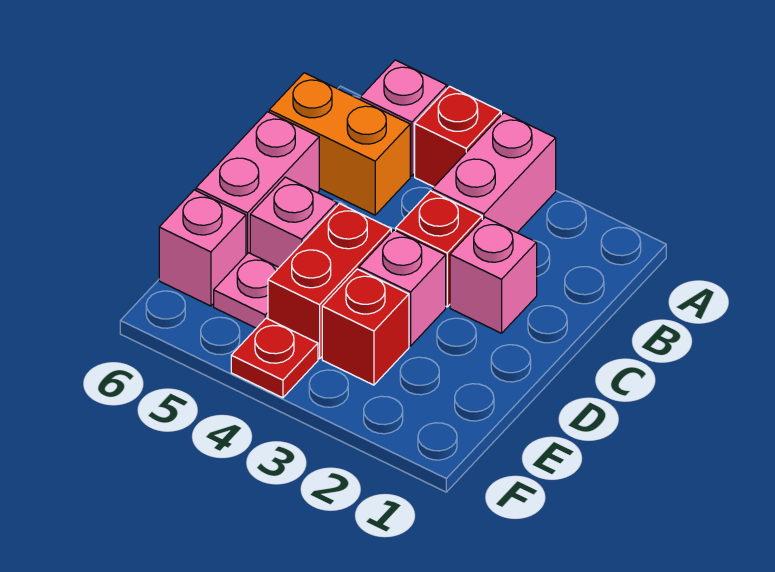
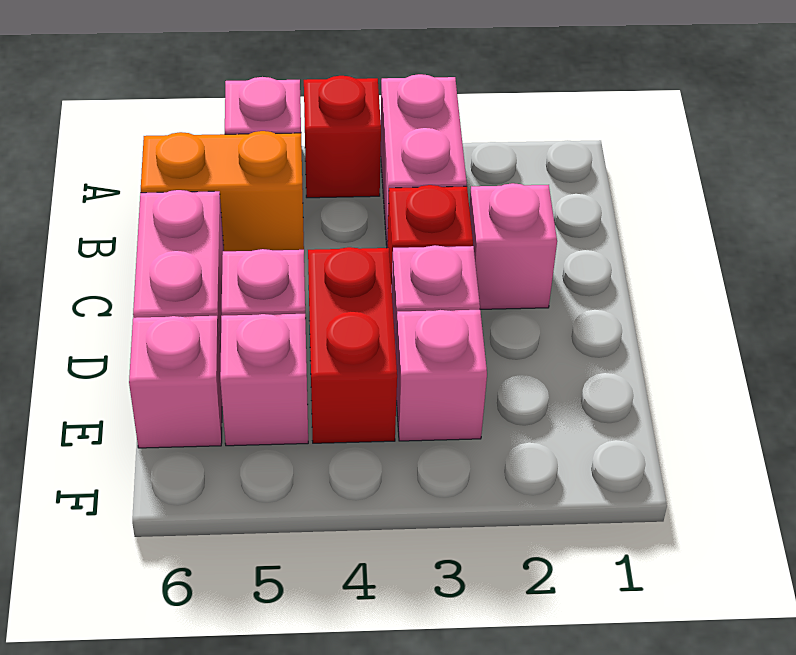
red 1x1 brick [322,269,409,385] -> pink 1x1 brick [396,310,487,441]
pink 1x1 plate [214,253,279,328] -> pink 1x1 brick [220,314,308,446]
red 1x1 plate [231,318,318,398] -> none

